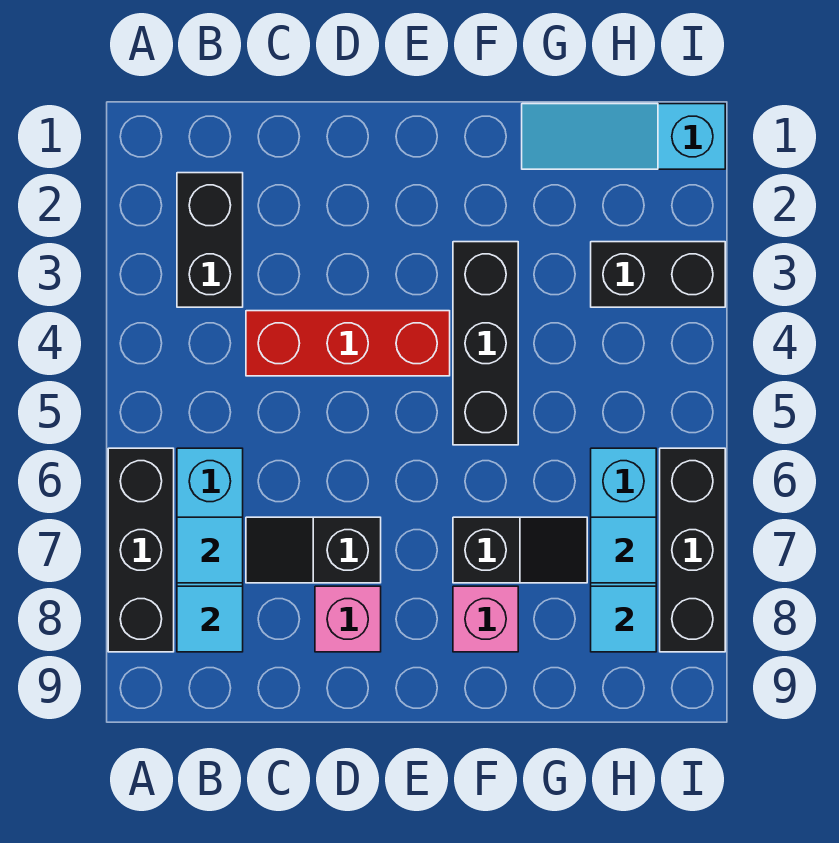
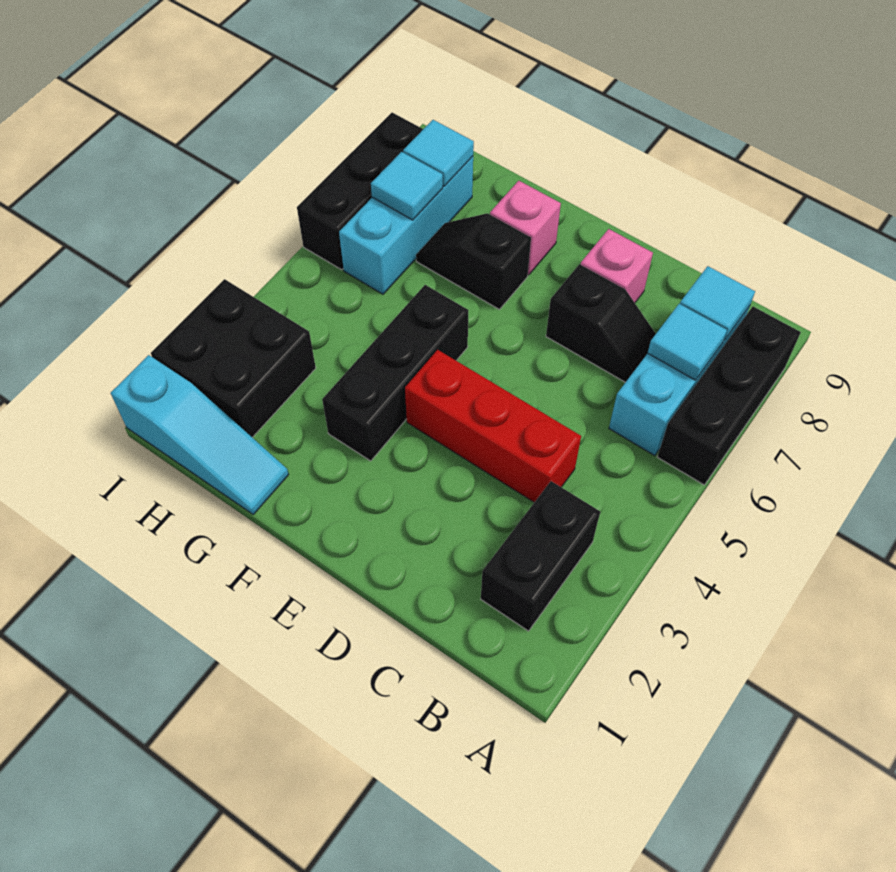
black 1x2 brick [591,242,725,307] -> black 2x2 brick [151,279,316,437]

